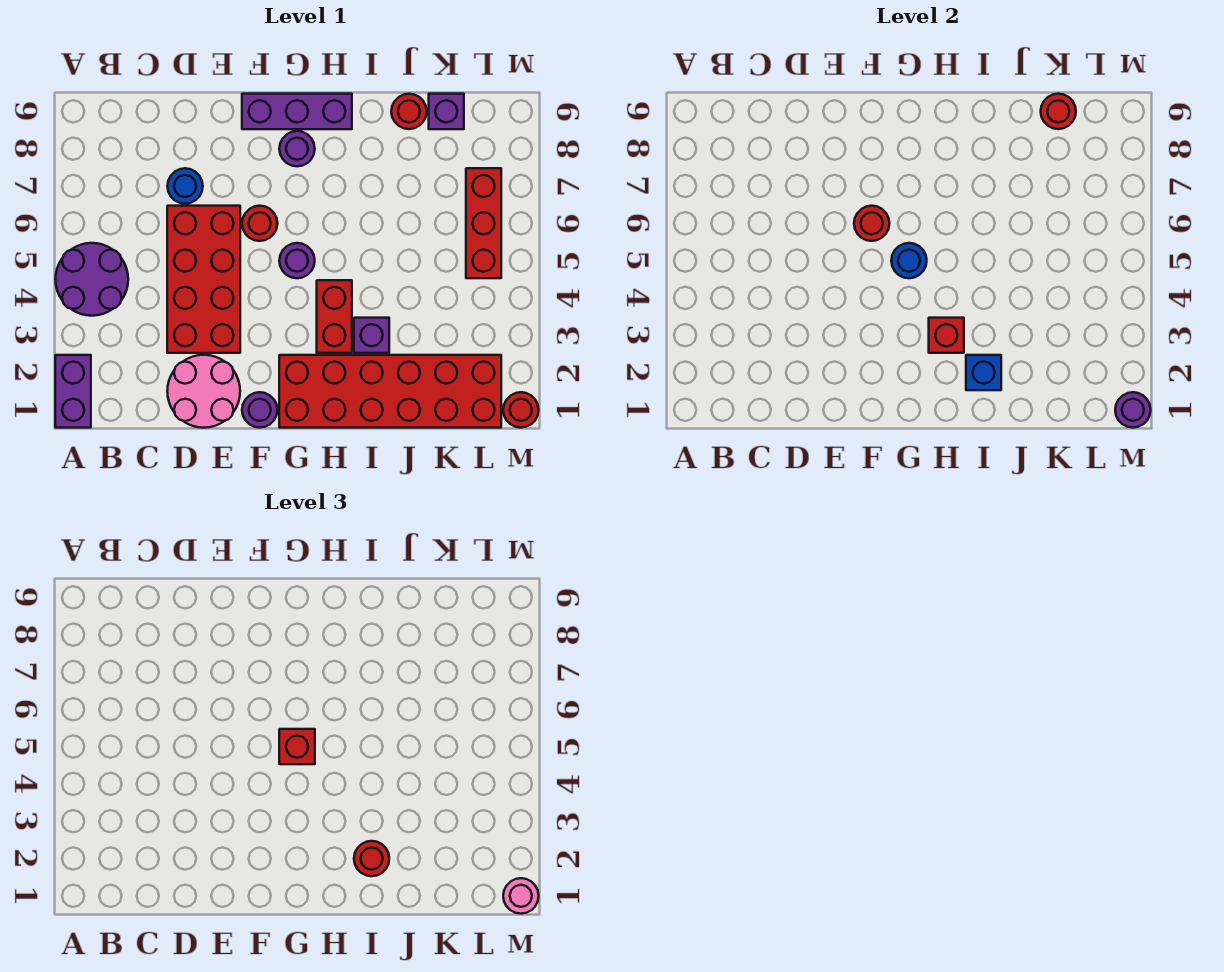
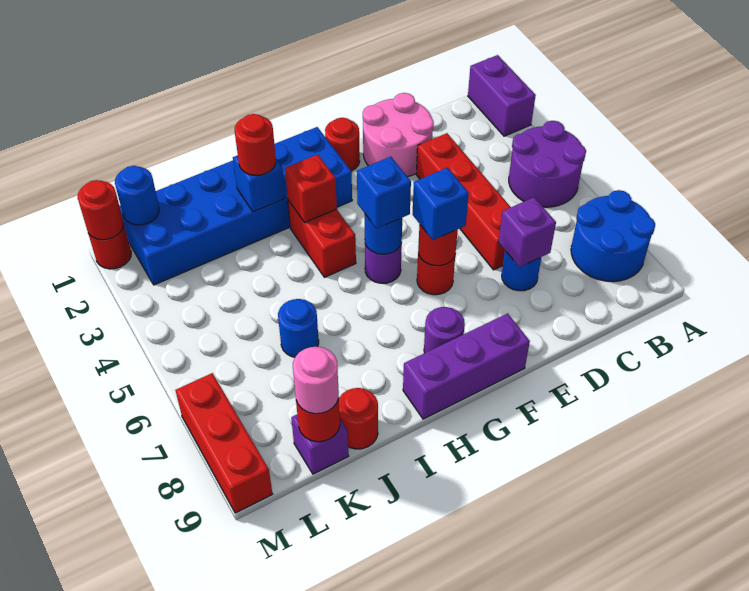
none -> blue 2x2 round brick [571,190,655,282]
red 2x4 brick [167,206,240,353] -> red 1x4 brick [416,133,511,270]
purple 1x1 round brick [242,392,277,428] -> red 1x1 round brick [325,118,360,171]
none -> blue 1x1 brick [413,168,469,240]
red 2x6 brick [279,355,501,428] -> blue 2x6 brick [120,127,352,285]
red 1x1 brick [279,729,315,764] -> blue 1x1 brick [357,157,411,229]
purple 1x1 brick [354,318,389,353] -> purple 1x1 brick moved to [498,197,556,267]
none -> blue 1x1 round brick [278,299,319,357]
none -> blue 1x1 round brick [115,166,159,225]
red 1x3 brick [466,168,501,278] -> red 1x3 brick moved to [175,373,272,513]
purple 1x1 round brick [1115,392,1151,428] -> red 1x1 round brick [77,180,124,240]
pink 1x1 round brick [503,878,539,914] -> pink 1x1 round brick moved to [293,347,339,414]

